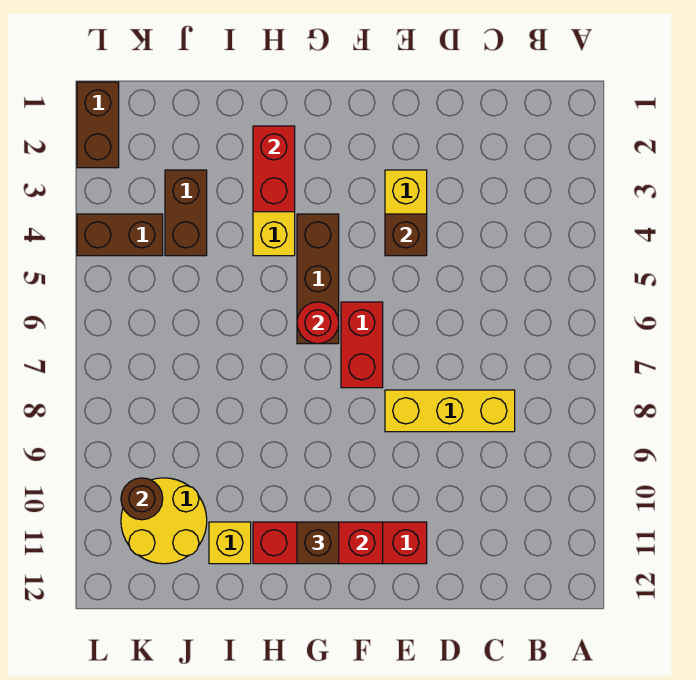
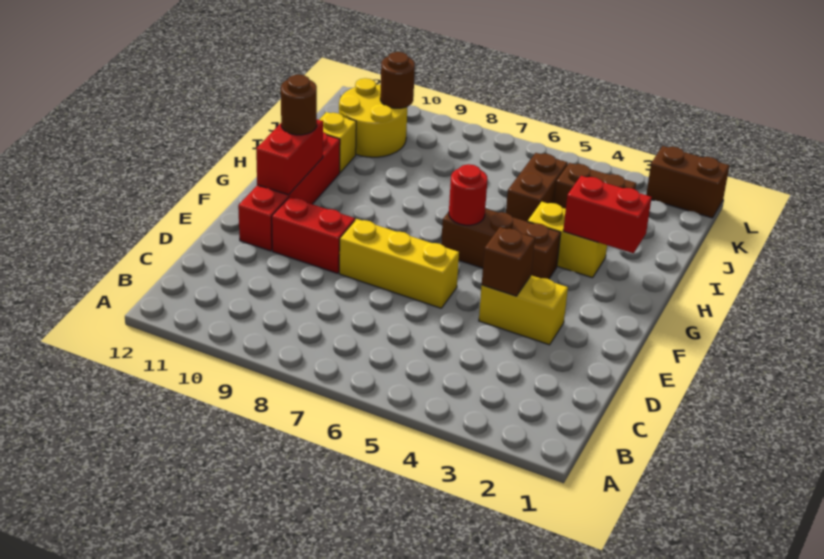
yellow 1x3 brick [385,390,515,432] -> yellow 1x3 brick turned to [339,219,459,308]
red 1x2 brick [341,302,383,388] -> red 1x2 brick moved to [272,197,355,273]
brown 1x1 brick [297,522,339,564] -> brown 1x1 round brick [281,75,317,135]
brown 1x2 brick [77,214,163,256] -> brown 1x2 brick moved to [506,153,568,222]

